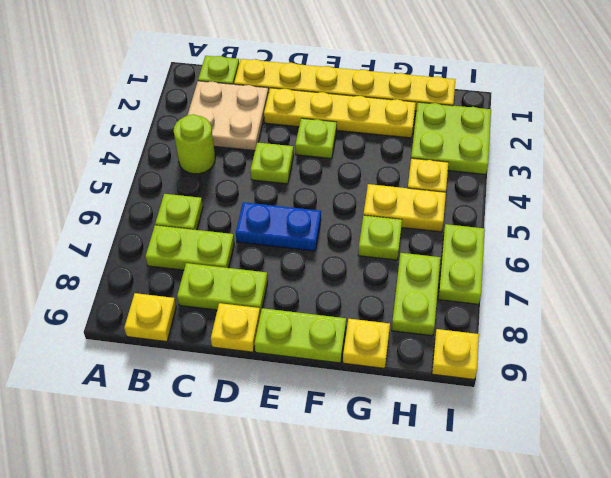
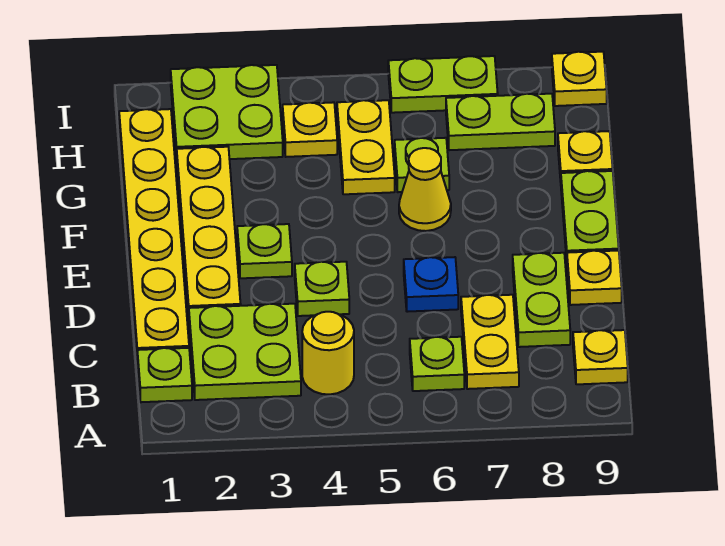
tan 2x2 plate [188,81,269,151] -> lime 2x2 plate [189,304,301,400]
lime 1x1 round brick [174,115,215,174] -> yellow 1x1 round brick [302,312,354,394]
lime 1x2 plate [146,225,234,270] -> yellow 1x2 plate [461,295,519,389]
blue 1x2 plate [236,202,321,251] -> blue 1x1 plate [404,257,458,312]
none -> yellow 1x1 cone [399,148,451,231]

